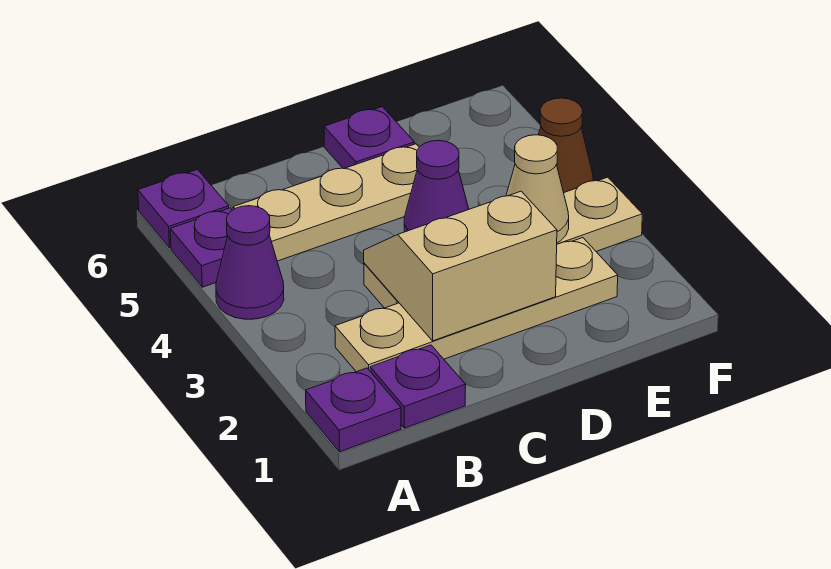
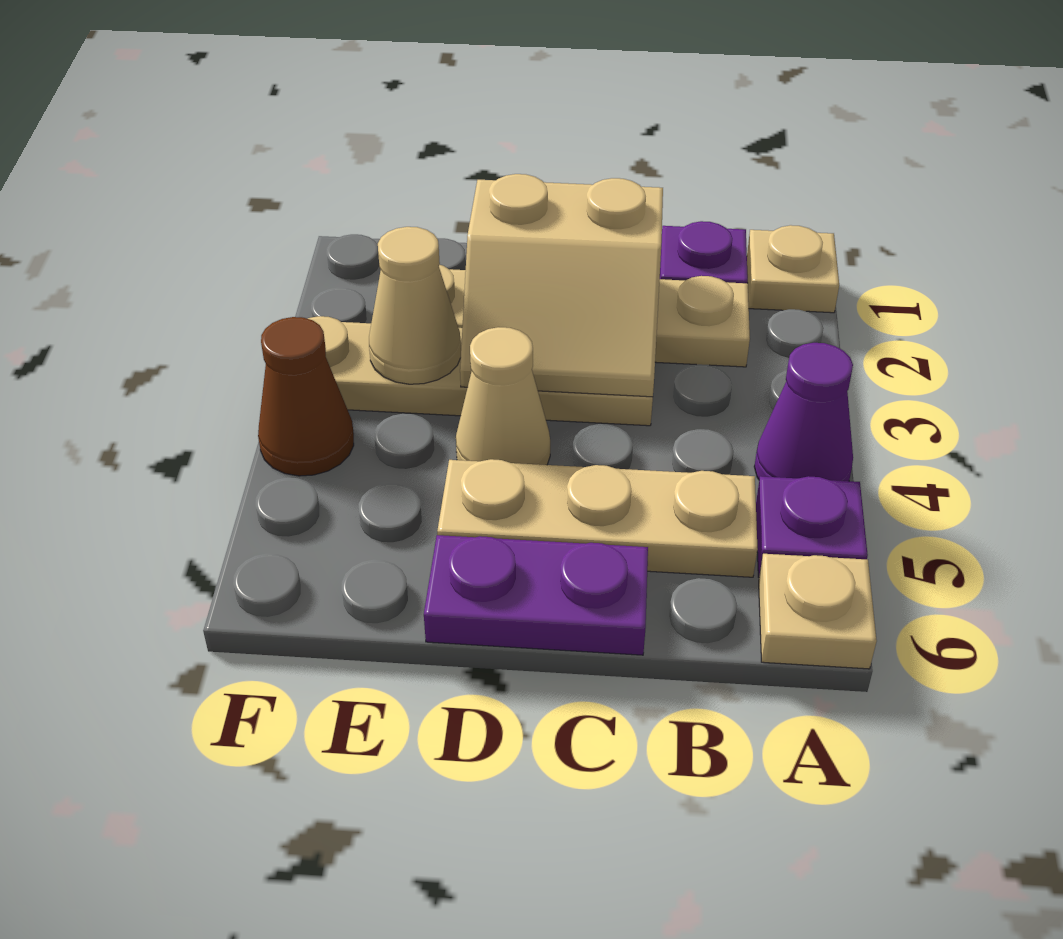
purple 1x1 plate [306,368,401,452] -> tan 1x1 plate [747,225,839,313]
purple 1x1 plate [138,169,229,248] -> tan 1x1 plate [759,554,877,669]
purple 1x1 cone [404,141,469,232] -> tan 1x1 cone [456,327,550,465]
purple 1x1 plate [324,107,414,169] -> purple 1x2 plate [424,535,648,655]

